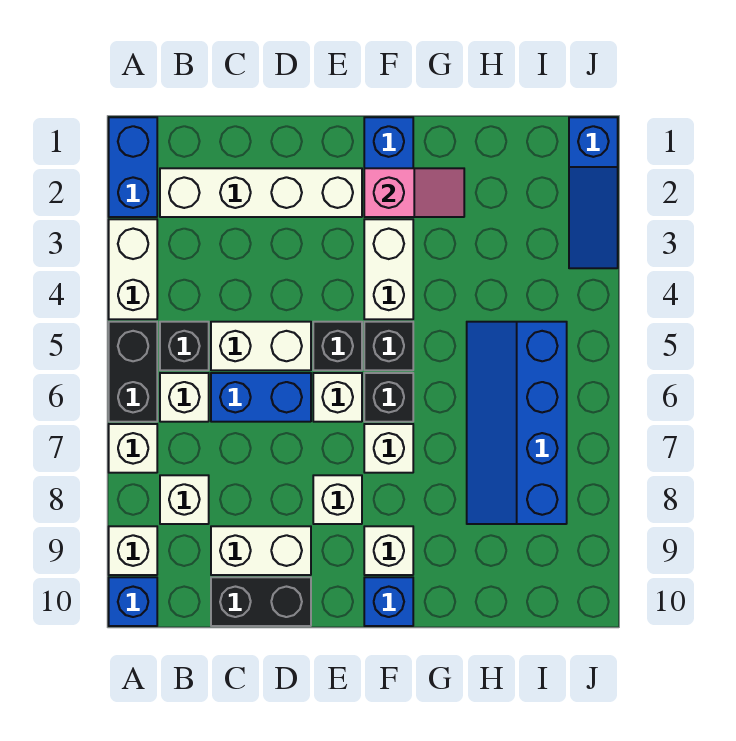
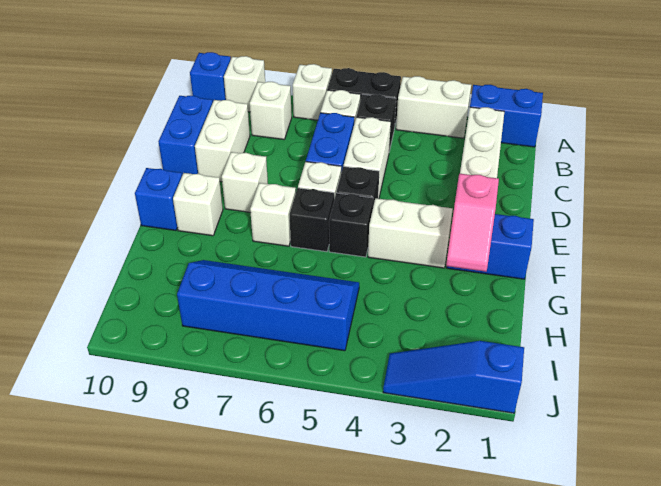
black 1x2 brick [211,577,311,626] -> blue 1x2 brick [158,96,213,175]

